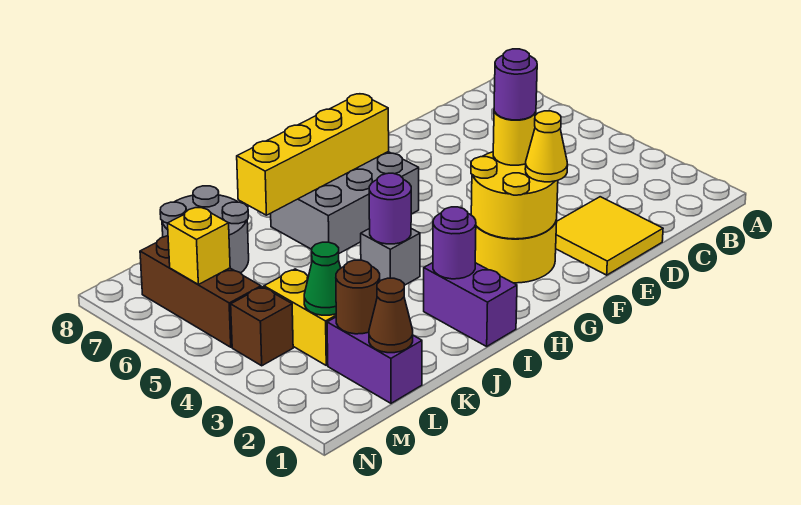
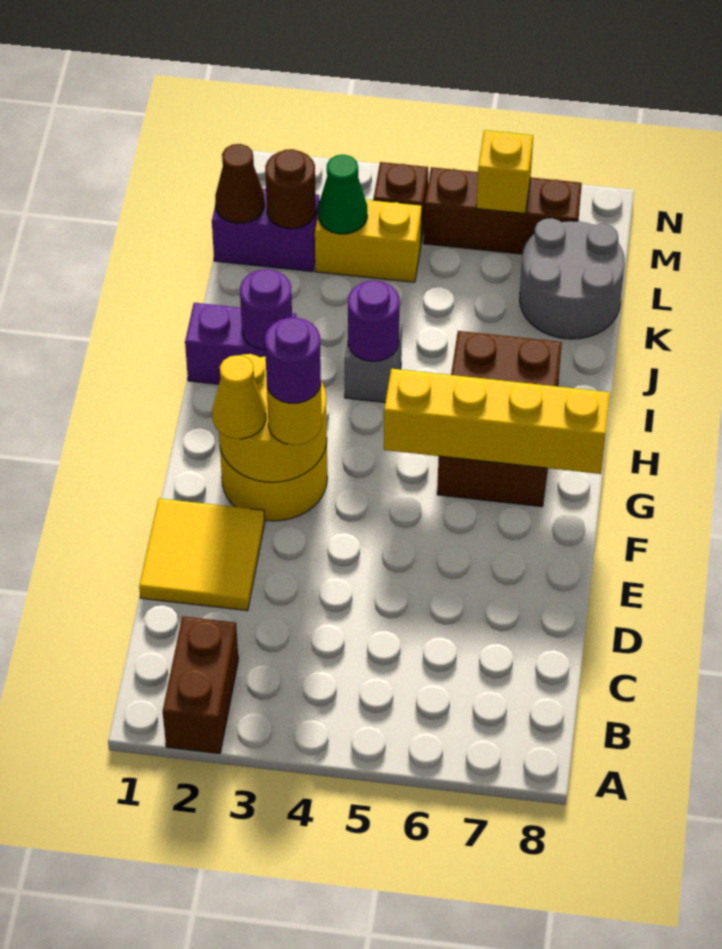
none -> brown 1x2 brick [163,616,238,754]
grey 2x3 brick [271,152,419,253] -> brown 2x3 brick [437,331,562,507]
yellow 1x4 brick [237,94,389,215] -> yellow 1x4 brick turned to [384,369,610,474]

